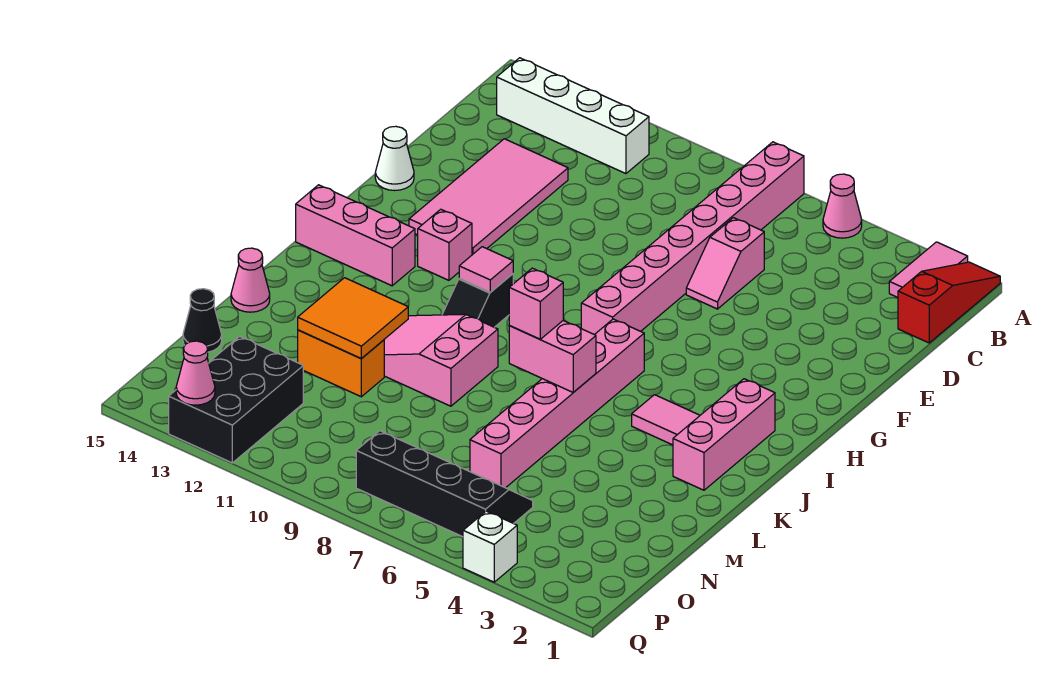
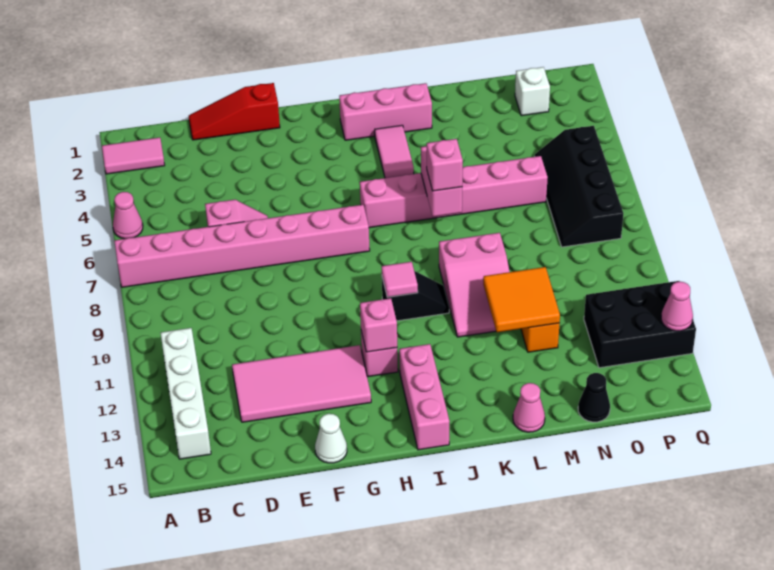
red 1x3 slope [898,262,1000,343] -> red 1x3 slope moved to [189,83,280,140]
none -> pink 1x1 brick [360,298,397,352]
white 1x1 brick [463,511,517,582] -> white 1x1 brick moved to [515,67,550,116]

